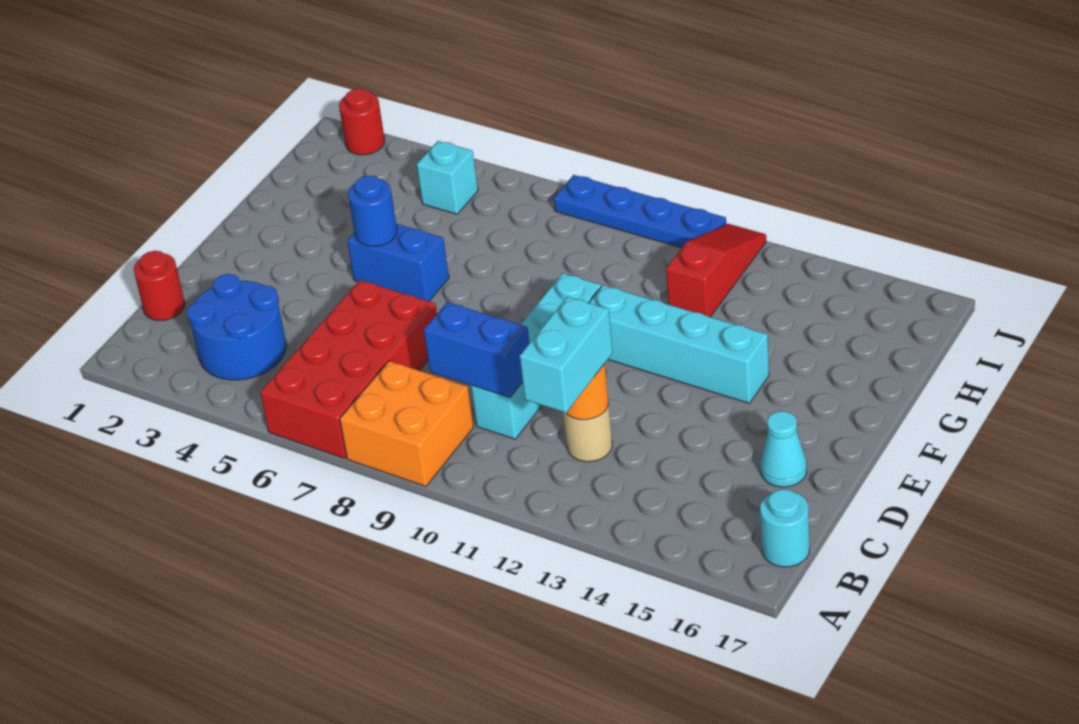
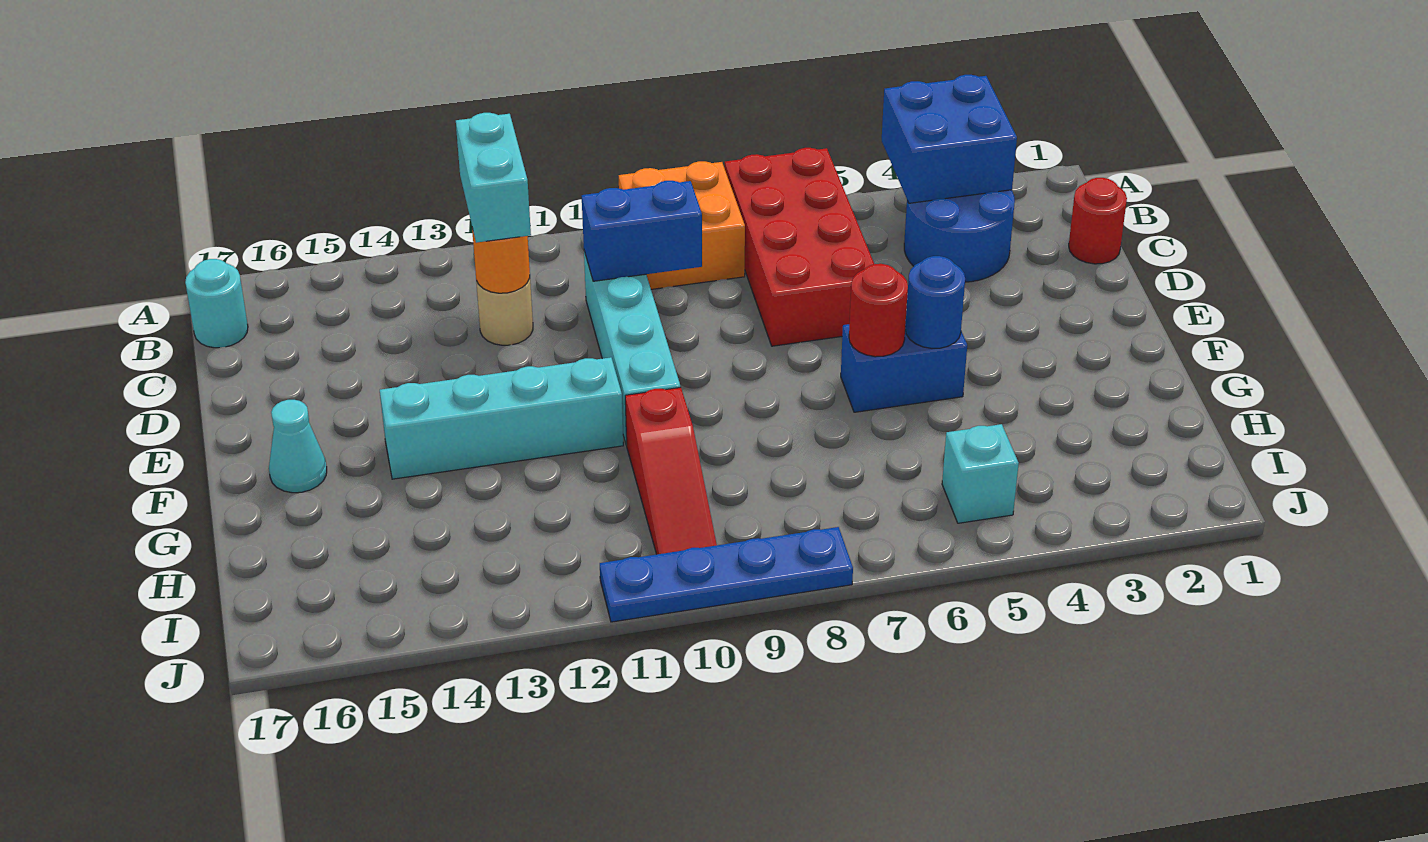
none -> blue 2x2 brick [882,75,1017,203]
cyan 1x1 cone [760,411,807,487] -> cyan 1x1 cone moved to [269,400,327,493]
red 1x3 slope [666,224,766,317] -> red 1x3 slope moved to [625,387,717,554]
red 1x1 round brick [339,88,385,155] -> red 1x1 round brick moved to [849,264,908,357]

